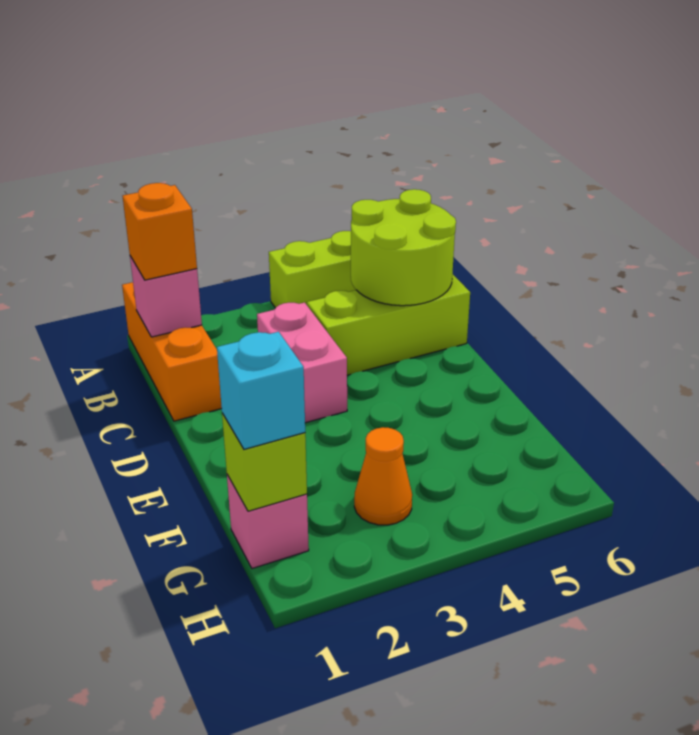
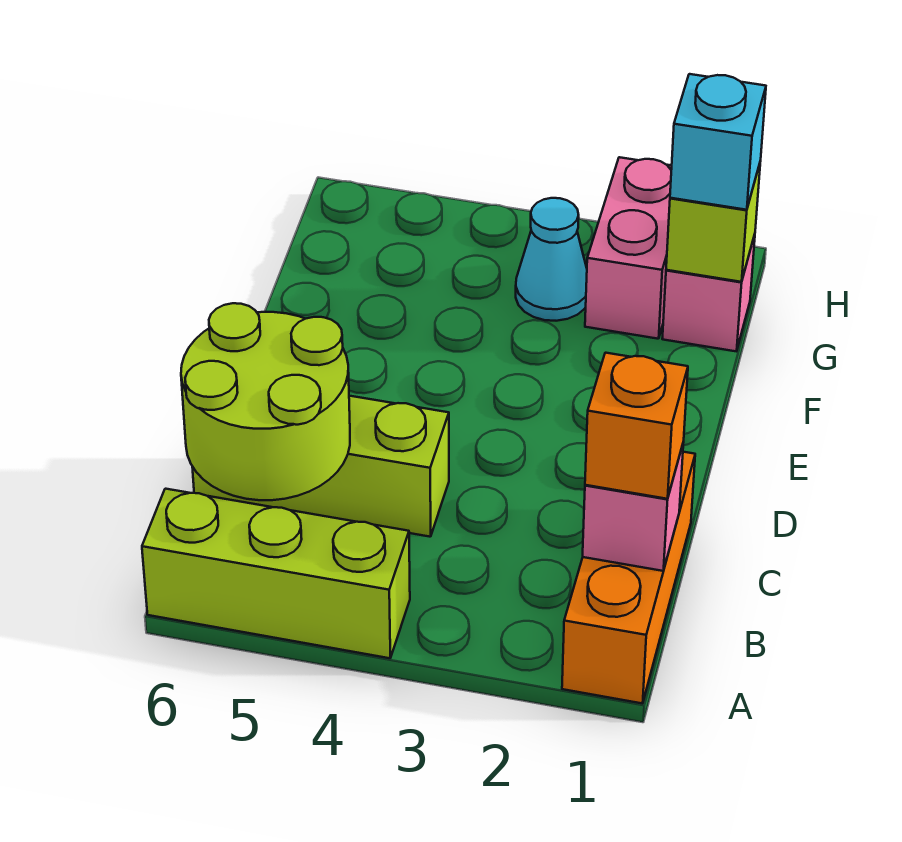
pink 1x2 brick [257,303,347,423] -> pink 1x2 brick moved to [585,157,672,339]
orange 1x1 cone [354,427,412,525] -> cyan 1x1 cone [516,198,587,321]

